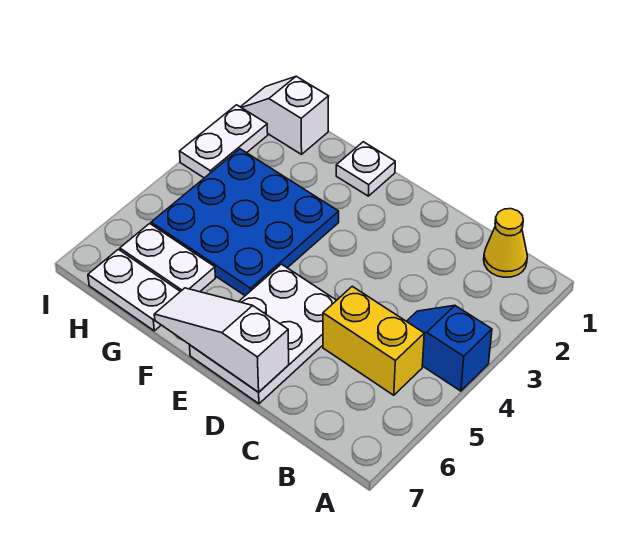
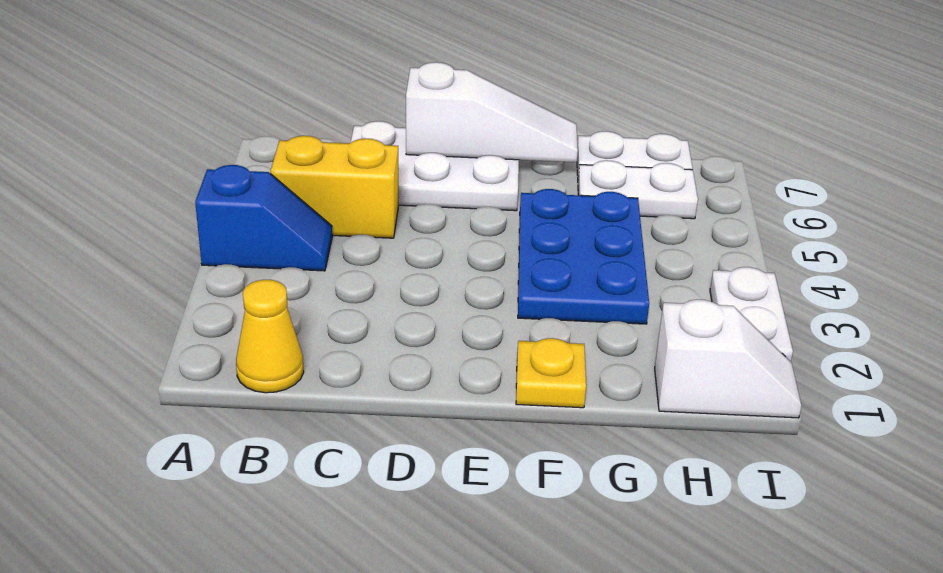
white 2x3 plate [190,264,336,404] -> white 2x3 plate turned to [351,121,519,211]
white 1x1 plate [336,142,395,196] -> yellow 1x1 plate [516,338,586,408]
blue 3x3 plate [151,149,339,296] -> blue 2x3 plate [518,189,649,324]

